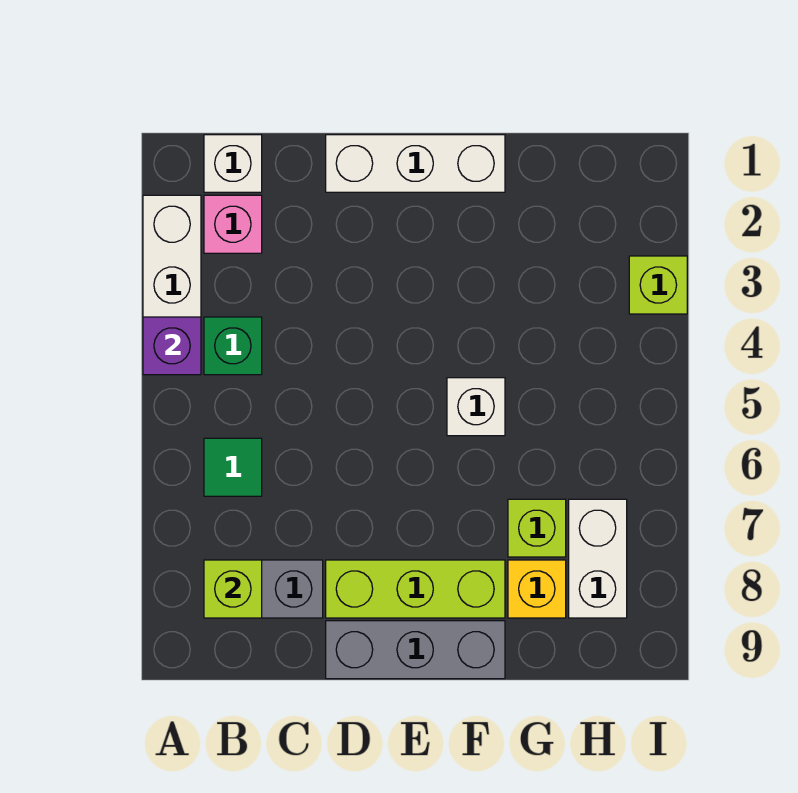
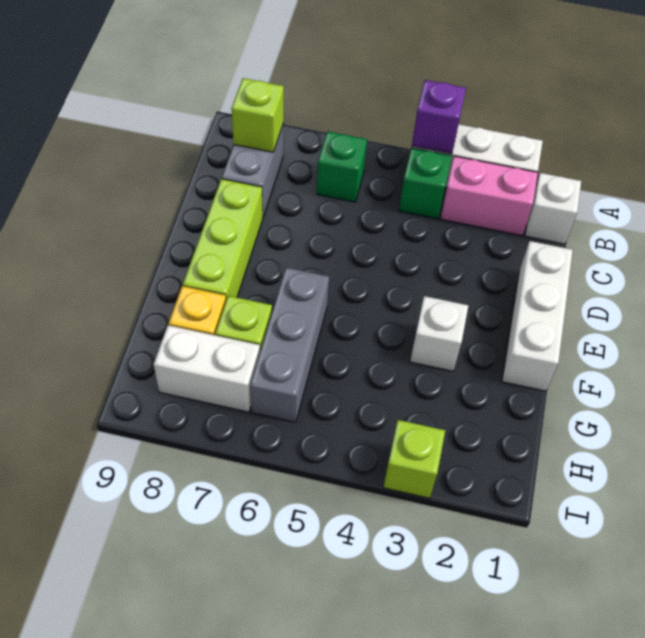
pink 1x1 brick [204,195,262,253] -> pink 1x2 brick [441,156,538,236]
green 1x1 tile [204,438,262,496] -> green 1x1 brick [317,131,367,202]
grey 1x3 brick [326,621,505,679] -> grey 1x3 brick moved to [250,268,329,422]
white 1x1 brick [447,378,505,436] -> white 1x1 brick moved to [410,296,468,371]

